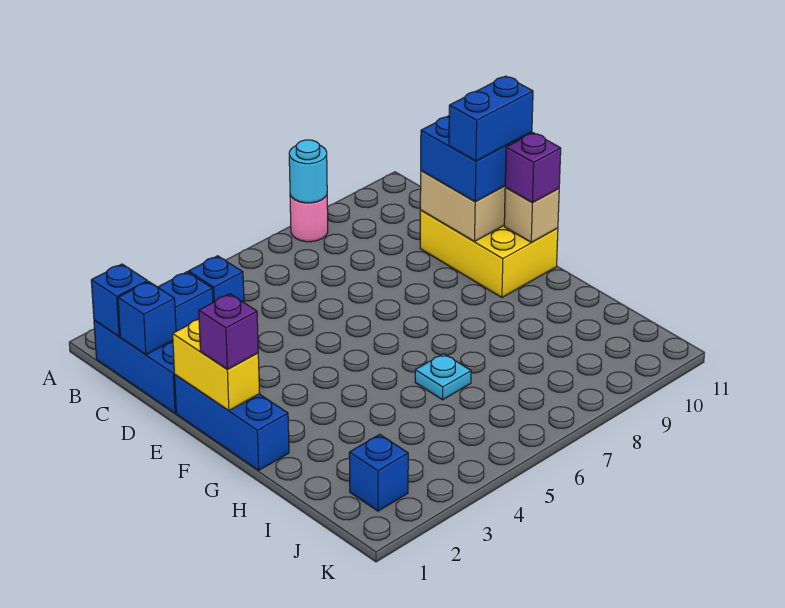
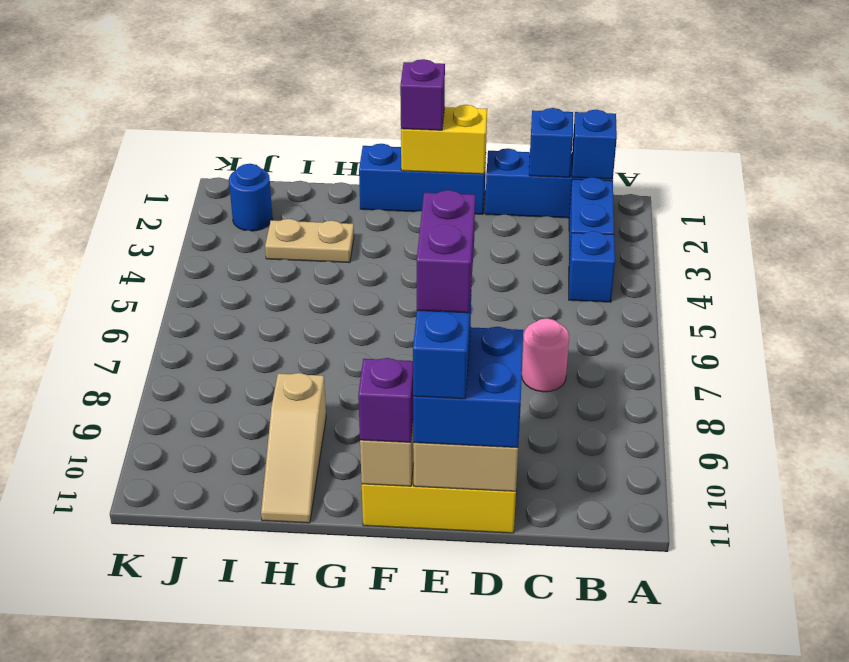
pink 1x1 round brick [290,195,328,242] -> pink 1x1 round brick moved to [522,318,569,392]
cyan 1x1 round brick [289,140,327,203] -> none
none -> purple 1x2 brick [417,190,475,313]
none -> tan 1x2 plate [265,219,354,263]
cyan 1x1 plate [415,354,471,400] -> none
none -> tan 1x3 slope [261,373,326,523]
blue 1x1 brick [349,434,408,511] -> blue 1x1 round brick [229,164,273,231]

